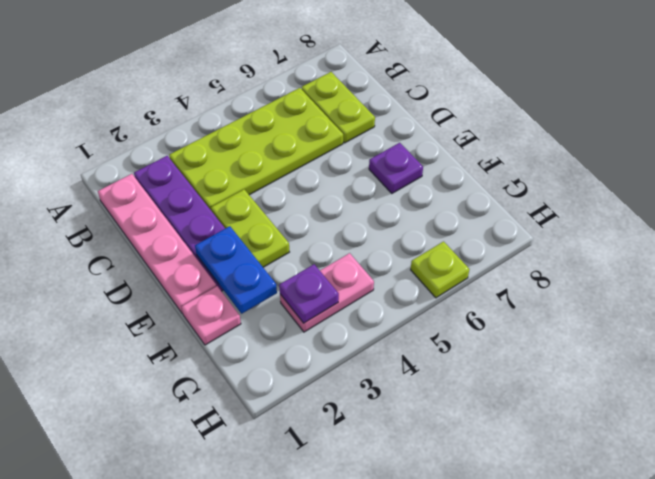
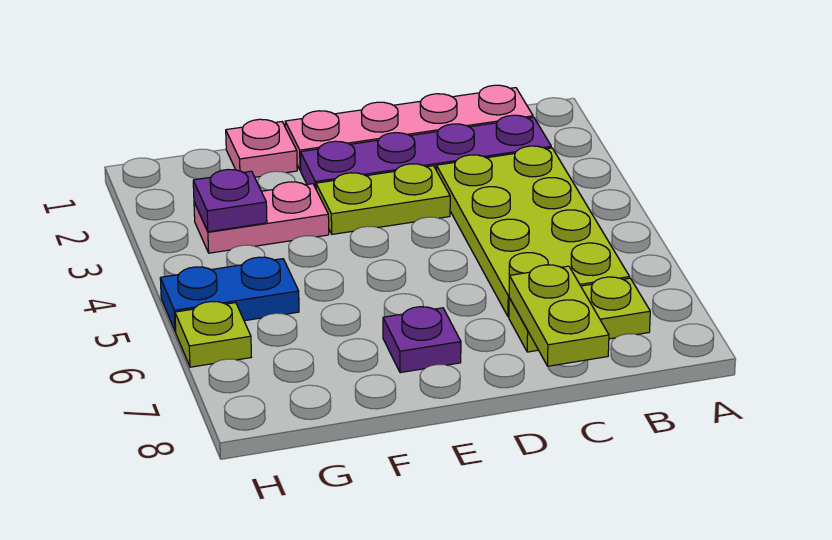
none -> lime 1x2 plate [509,265,609,366]
blue 1x2 plate [195,226,277,314] -> blue 1x2 plate moved to [160,257,299,331]
pink 1x2 plate [280,253,374,332] -> pink 1x2 plate turned to [194,182,329,253]

